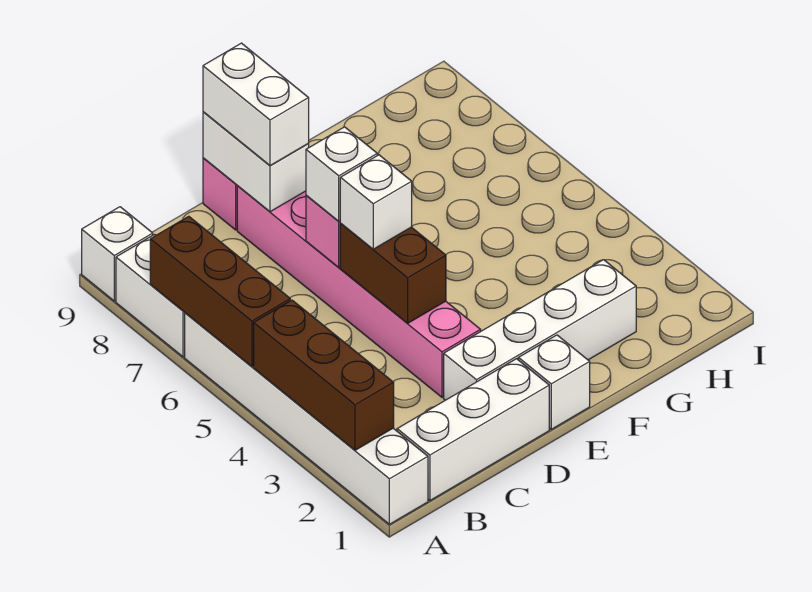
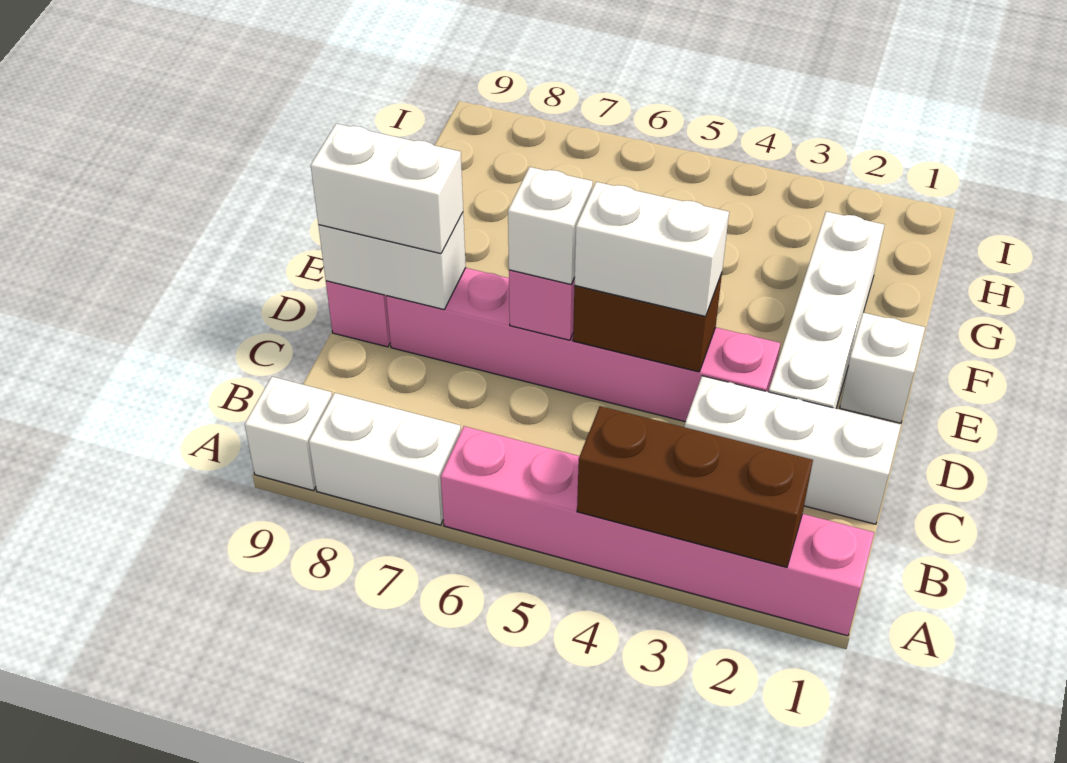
white 1x6 brick [185,313,428,524] -> pink 1x6 brick [441,426,874,636]
brown 1x3 brick [150,216,290,367] -> none
white 1x3 brick [397,359,549,501] -> white 1x3 brick turned to [685,376,901,524]
white 1x1 brick [340,155,412,249] -> white 1x2 brick [575,182,729,316]

